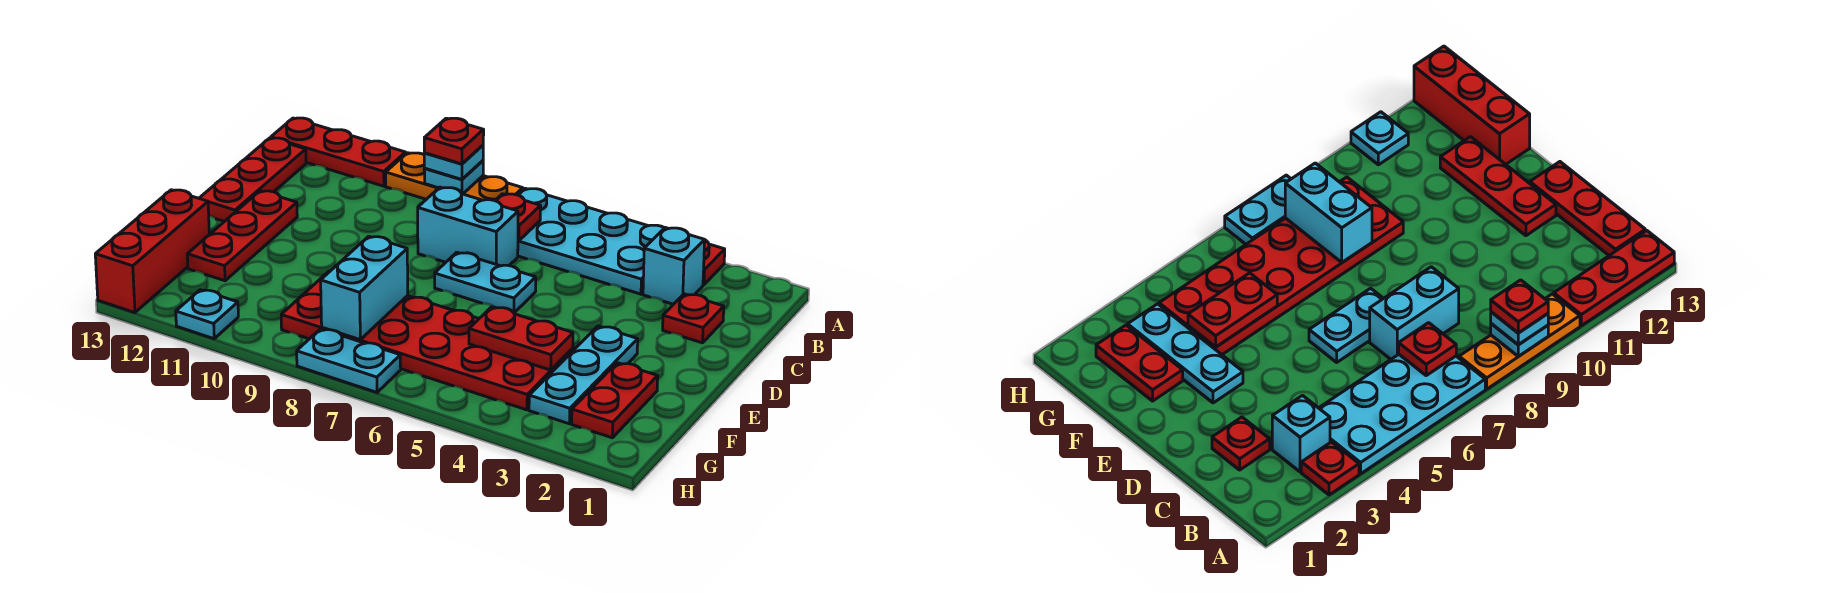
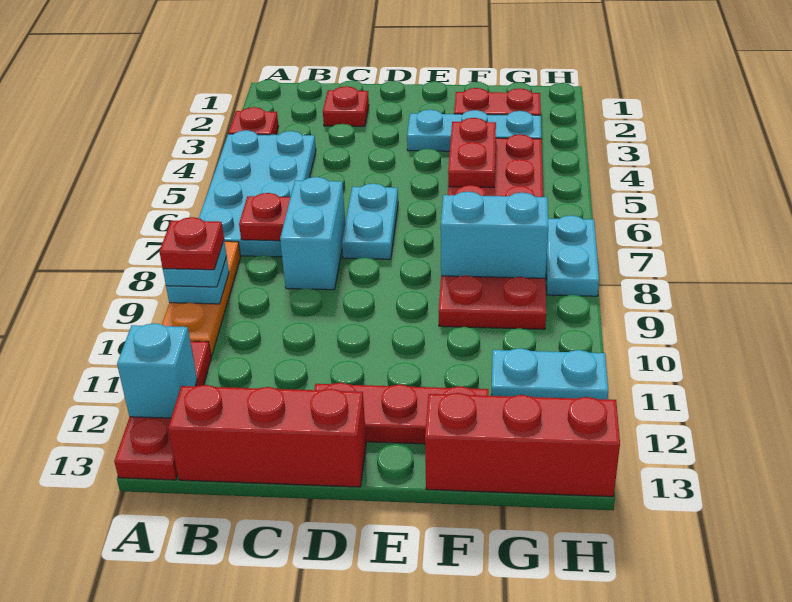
cyan 1x1 brick [643,228,705,304] -> cyan 1x1 brick moved to [117,323,197,418]
red 1x3 plate [199,138,306,222] -> red 1x3 brick [168,385,366,487]
cyan 1x1 plate [176,290,238,339] -> cyan 1x2 plate [491,348,608,400]

